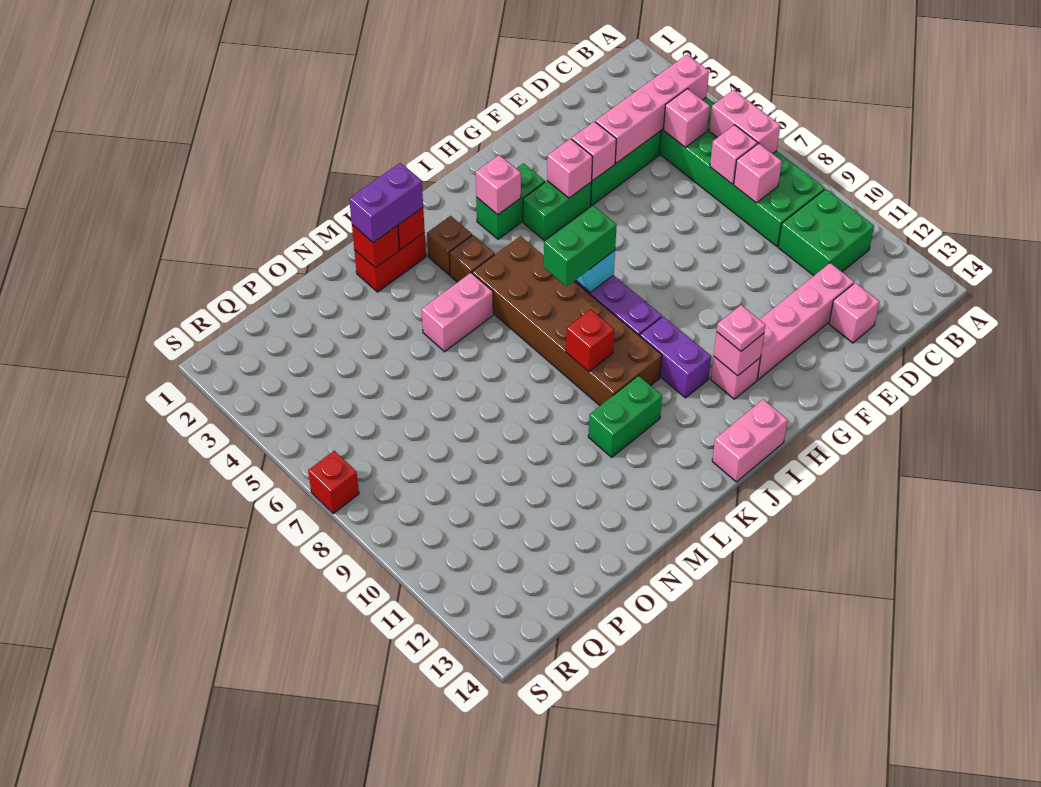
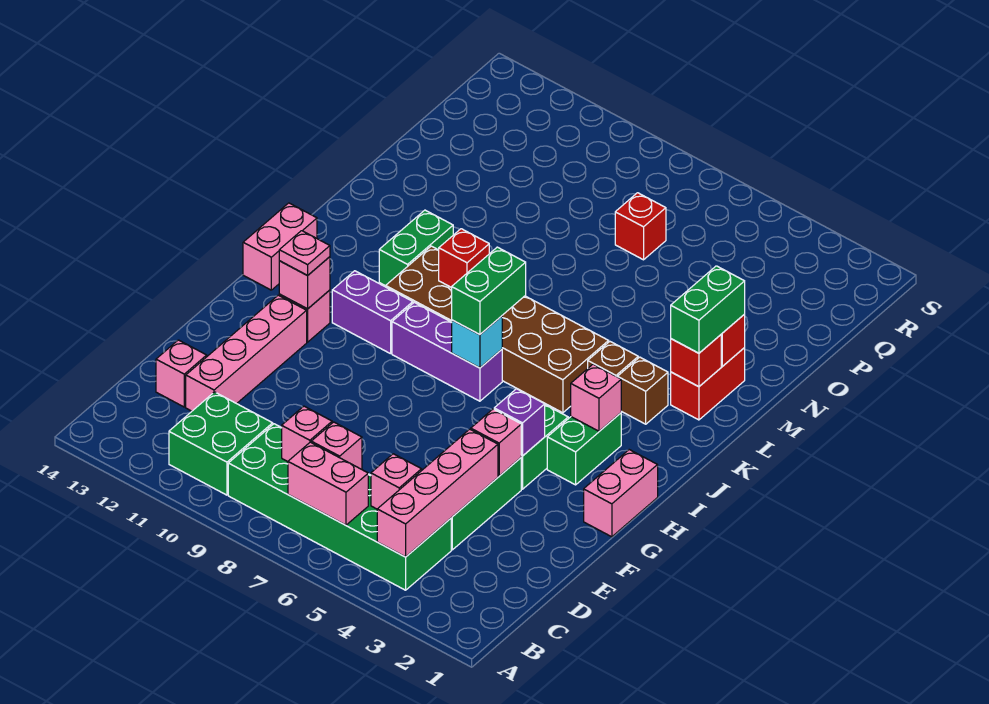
pink 1x1 brick [547,139,593,198] -> purple 1x1 brick [494,389,545,456]
purple 1x2 brick [349,163,423,243] -> green 1x2 brick [671,266,745,353]
pink 1x2 brick [422,273,493,352] -> pink 1x2 brick moved to [584,450,658,537]
red 1x1 brick [308,451,359,513] -> red 1x1 brick moved to [615,193,666,260]

